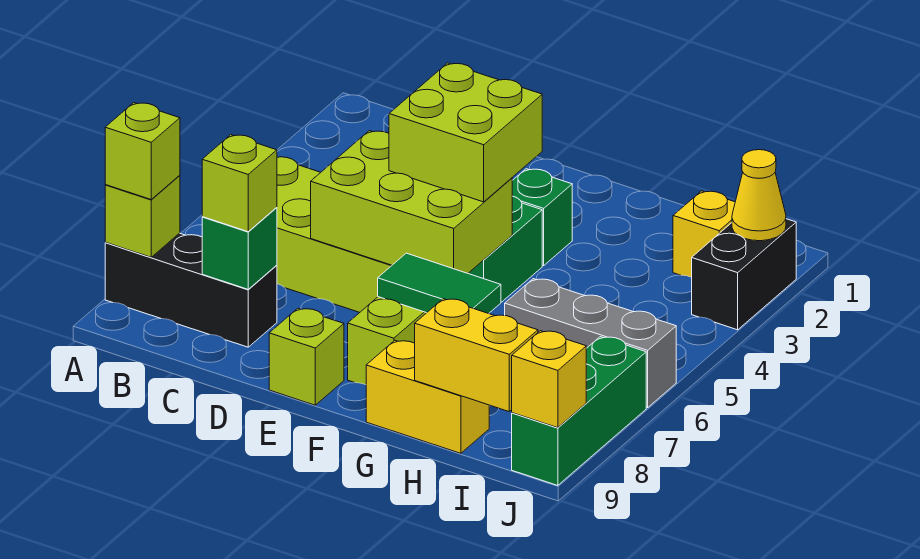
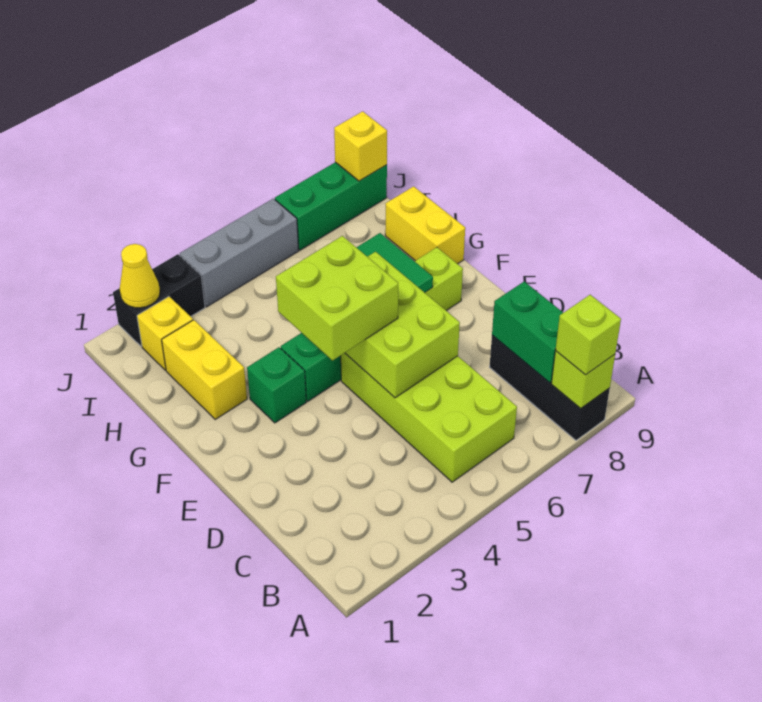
green 1x1 brick [202,208,277,289] -> green 1x2 brick [492,282,563,383]
lime 1x1 brick [202,135,277,232] -> none
lime 1x1 brick [269,308,344,405] -> none
grey 1x3 brick [505,279,676,408] -> grey 1x3 brick turned to [180,199,299,307]
yellow 1x2 brick [415,299,538,411] -> yellow 1x2 brick moved to [162,320,247,419]

